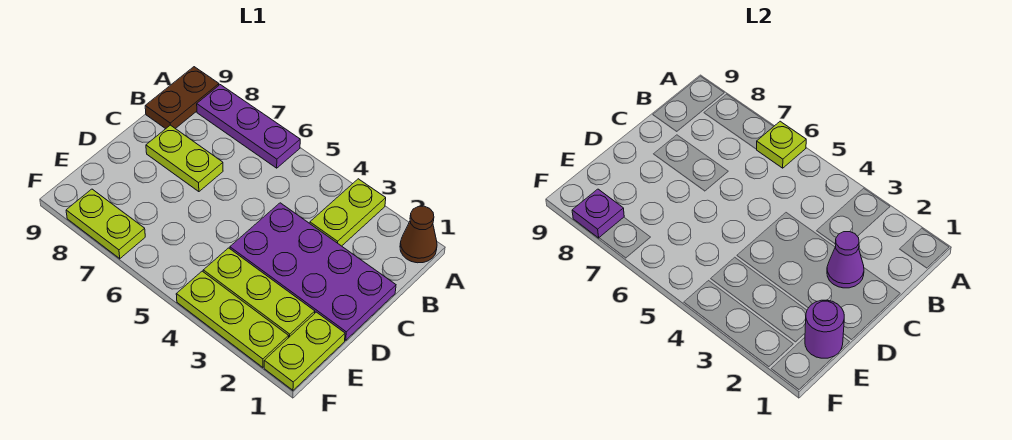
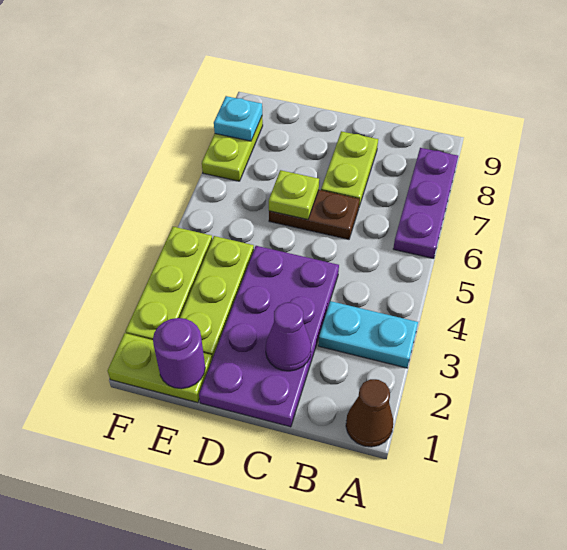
lime 1x2 plate [310,179,386,246] -> cyan 1x2 plate [318,301,418,368]
lime 1x1 plate [756,121,806,168] -> lime 1x1 plate moved to [269,170,319,220]
brown 1x2 plate [145,67,219,129] -> brown 1x2 plate moved to [269,190,360,239]
purple 1x1 plate [572,189,624,238] -> cyan 1x1 plate [214,96,262,141]

